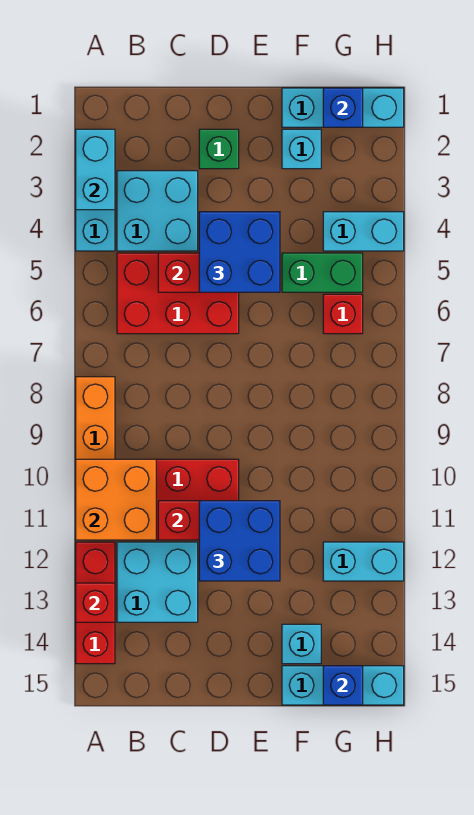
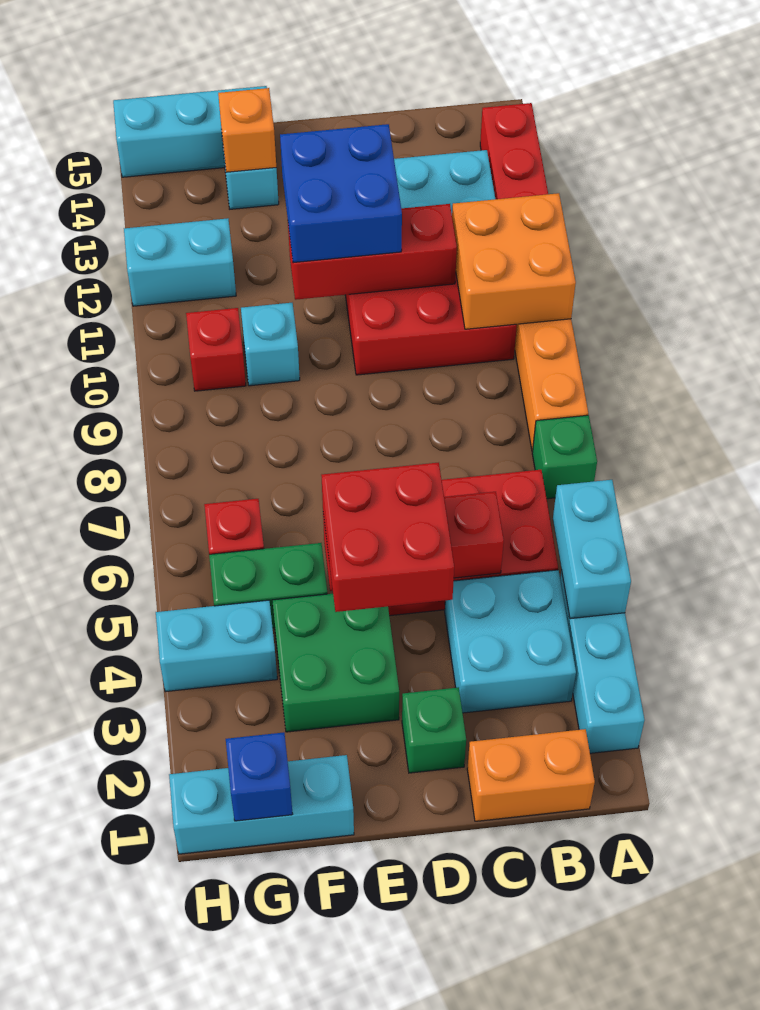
cyan 1x2 brick [76,129,115,210] -> cyan 1x2 brick moved to [553,480,631,619]
none -> green 1x1 brick [532,415,597,499]
red 1x1 brick [76,583,115,622] -> red 1x1 brick moved to [186,308,246,391]
none -> orange 1x2 brick [467,729,595,821]
blue 2x2 brick [199,212,280,292] -> red 2x2 brick [321,463,454,612]
none -> green 2x2 brick [272,594,399,732]
cyan 1x1 brick [282,129,321,169] -> cyan 1x1 brick moved to [241,303,300,386]
none -> orange 1x1 brick [218,88,276,172]
blue 1x1 brick [323,666,363,705] -> none

